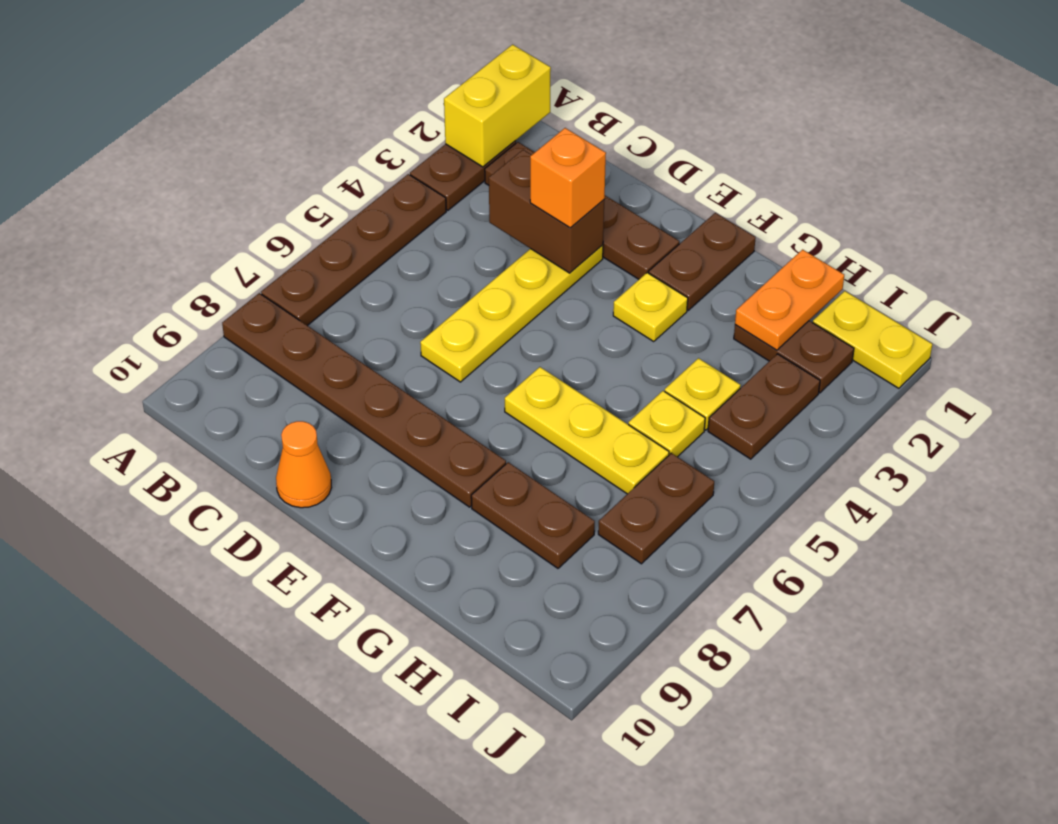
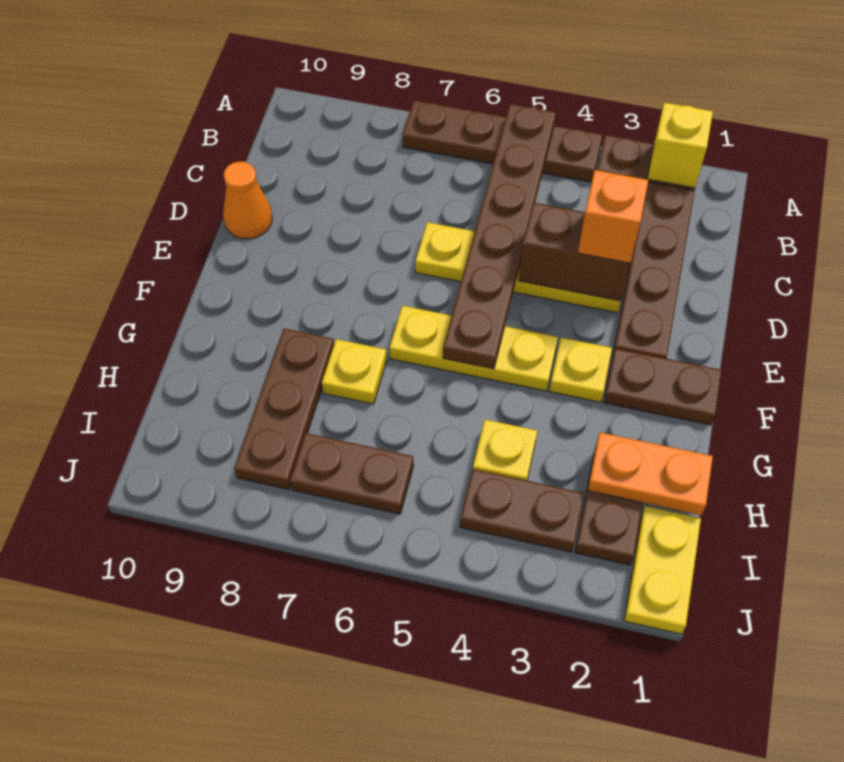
yellow 1x2 brick [444,45,551,167] -> yellow 1x1 brick [647,103,713,188]
brown 1x6 plate [222,293,506,507] -> brown 1x6 plate moved to [443,104,556,369]
brown 1x2 brick [489,150,604,273] -> brown 1x2 brick turned to [519,202,630,301]
yellow 1x3 plate [505,367,669,494] -> yellow 1x3 plate turned to [389,306,558,391]
brown 1x2 plate [471,462,595,568] -> brown 1x3 plate [234,328,334,489]
yellow 1x1 plate [628,391,705,457] -> yellow 1x1 plate moved to [322,339,387,404]

